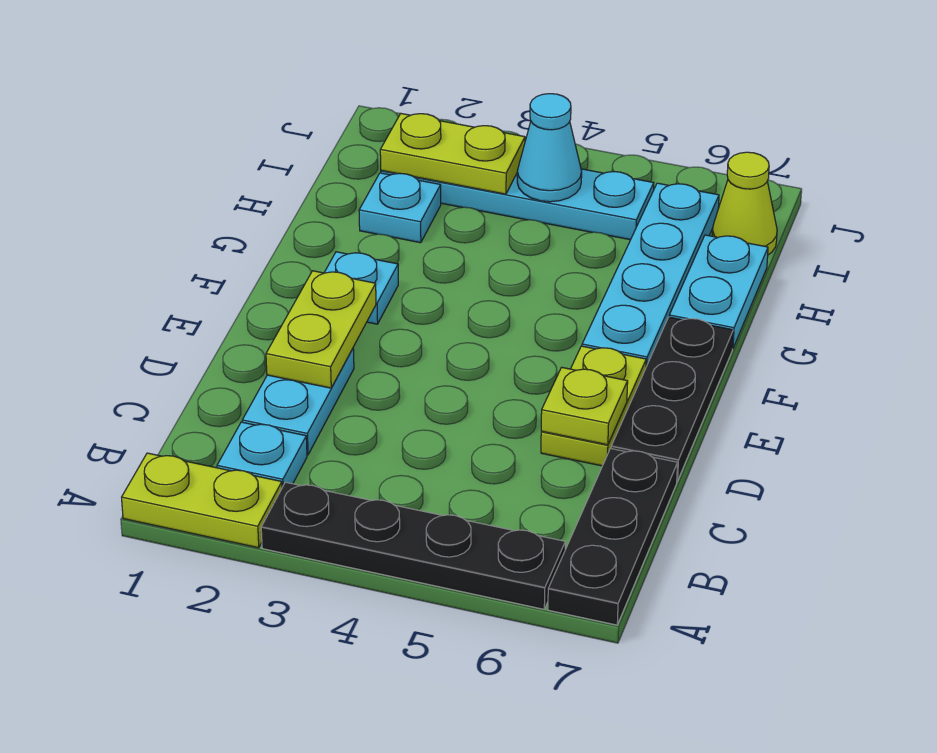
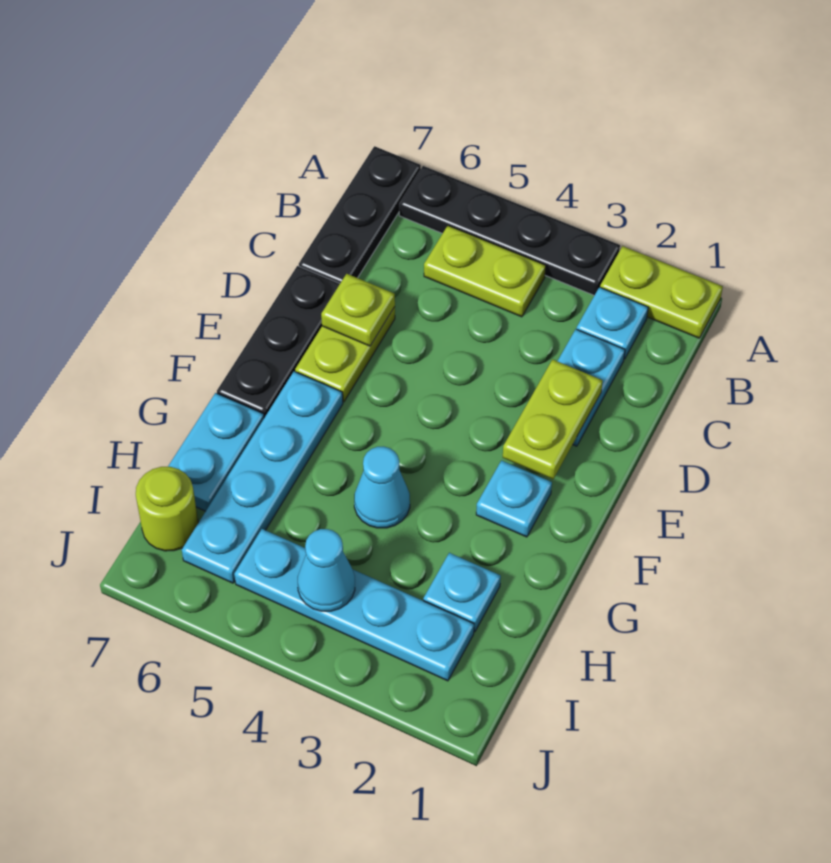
none -> cyan 1x1 cone [354,446,410,528]
lime 1x2 plate [380,113,525,194] -> lime 1x2 plate moved to [424,226,546,317]
lime 1x1 cone [712,152,777,255] -> lime 1x1 round brick [136,467,198,551]

